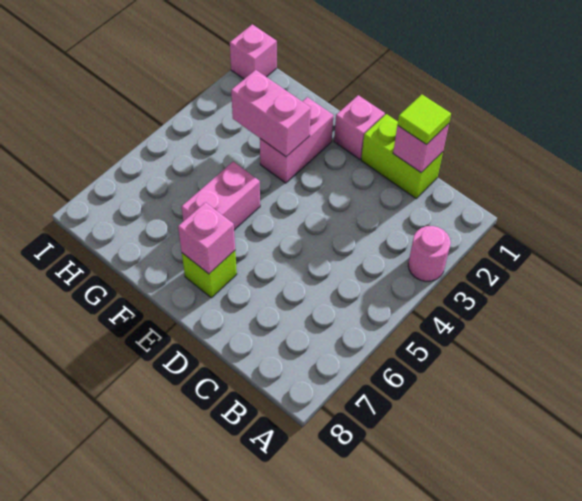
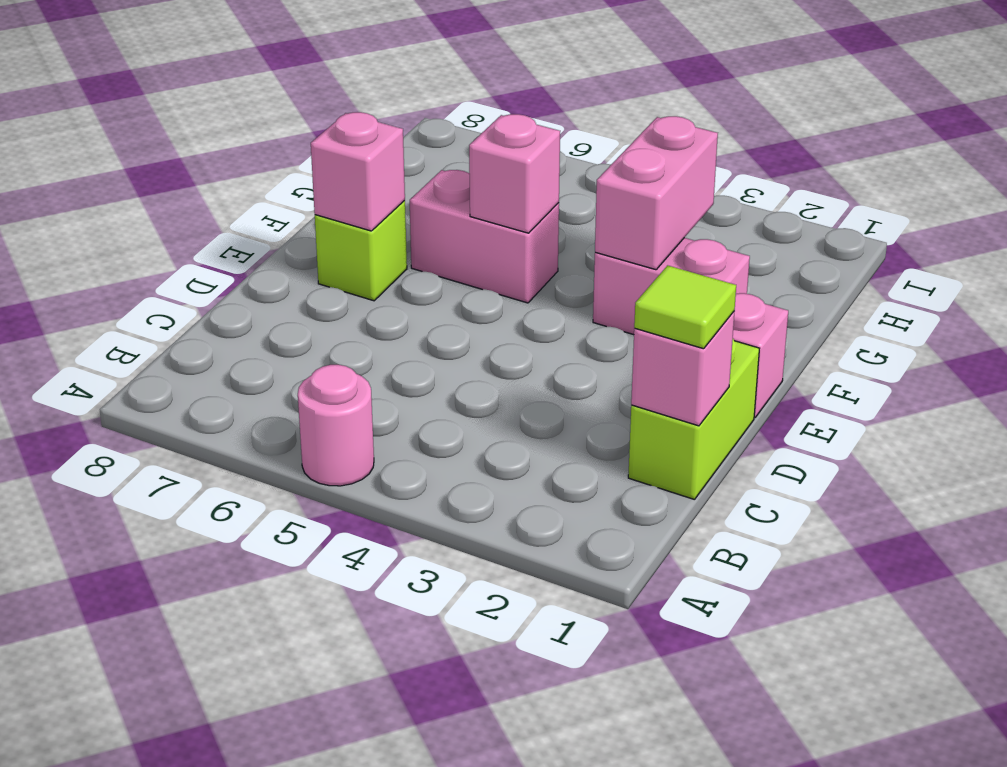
pink 1x1 round brick [408,226,451,281] -> pink 1x1 round brick moved to [298,365,374,486]
pink 1x1 brick [230,24,277,79] -> pink 1x1 brick moved to [469,114,560,233]

